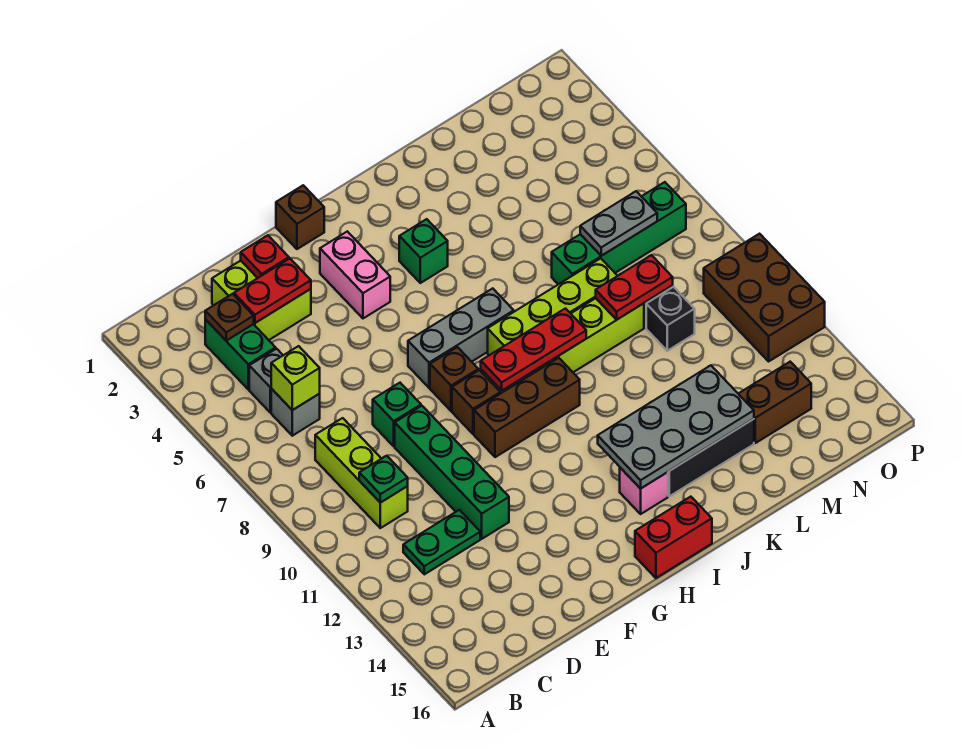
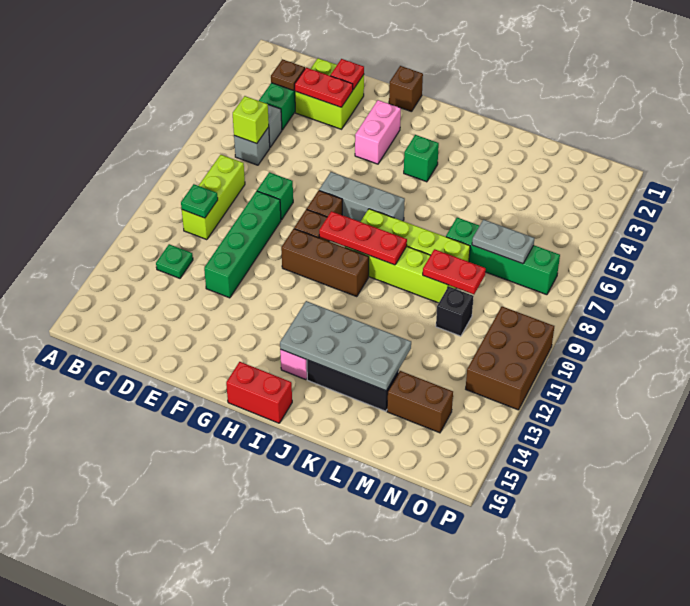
green 1x2 plate [403,510,480,574] -> green 1x1 plate [156,244,193,278]

